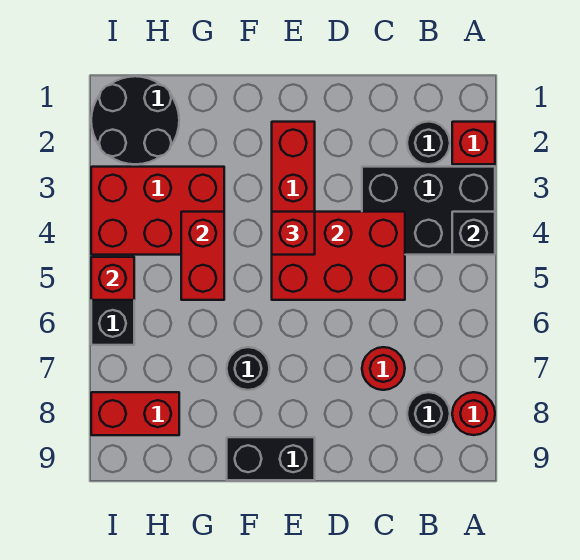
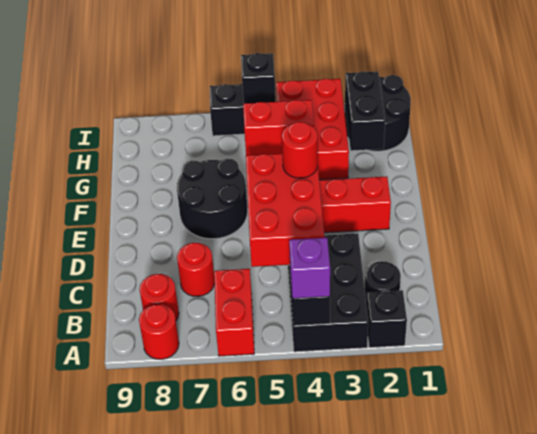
red 1x1 brick [452,122,495,164] -> black 1x1 brick [366,290,407,348]
none -> purple 1x1 brick [289,238,330,299]
black 1x1 round brick [407,392,450,435] -> red 1x1 round brick [139,274,179,320]
red 1x1 brick [272,212,315,255] -> red 1x1 round brick [282,122,318,178]
black 1x2 brick [227,437,315,480] -> black 1x2 brick moved to [345,71,385,151]
black 1x1 round brick [227,347,270,390] -> black 2x2 round brick [177,159,248,239]
red 1x2 brick [91,392,179,435] -> red 1x2 brick moved to [214,269,254,356]
red 1x1 brick [91,257,134,300] -> black 1x1 brick [241,53,276,104]

